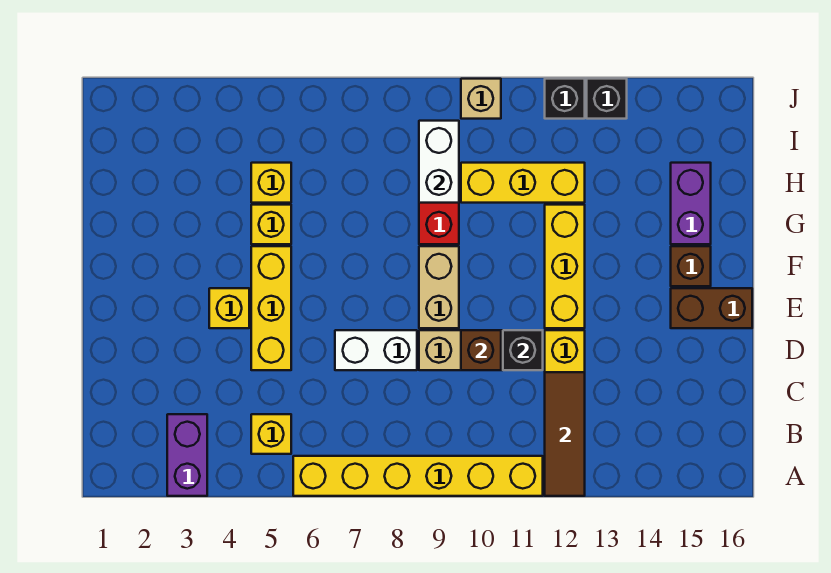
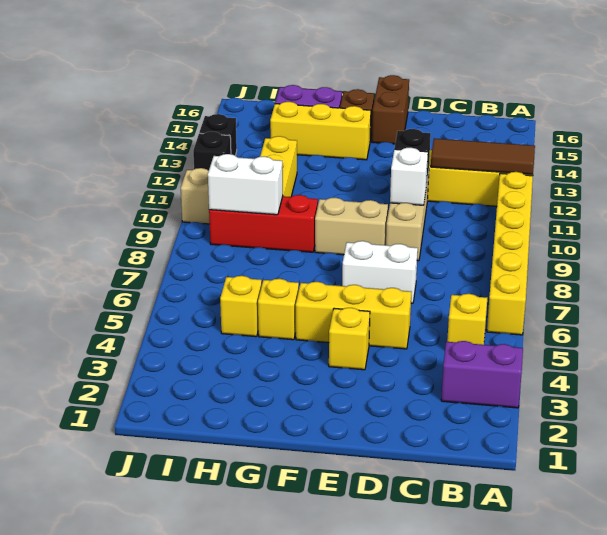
white 1x2 brick [335,330,417,370] -> white 1x2 brick turned to [342,241,418,303]
brown 1x1 brick [461,330,501,370] -> white 1x1 brick [390,148,428,205]
yellow 1x3 brick [545,205,585,328] -> yellow 1x3 brick moved to [270,102,371,160]

